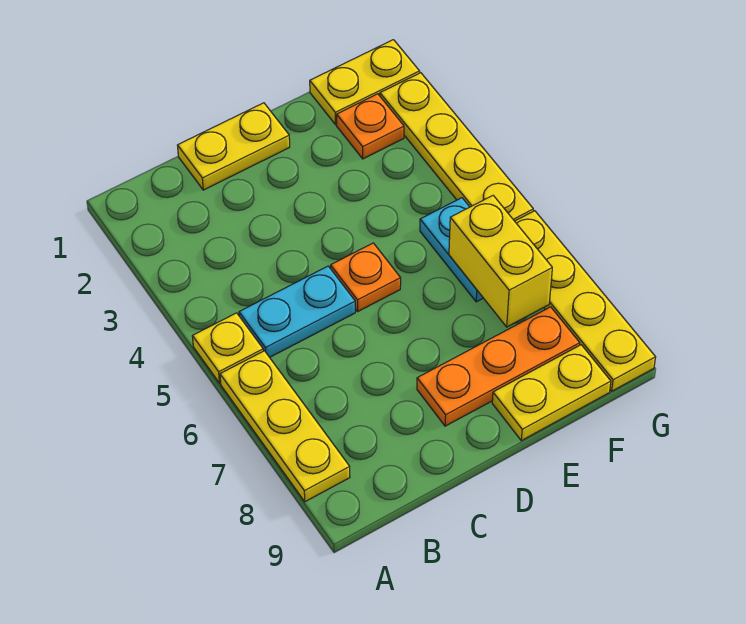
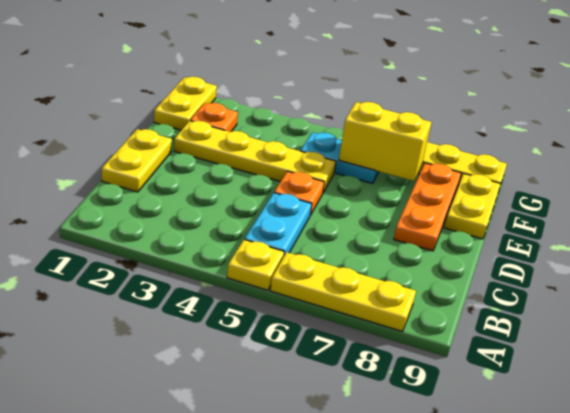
yellow 1x4 plate [380,73,533,221] -> yellow 1x4 plate moved to [174,121,336,193]

